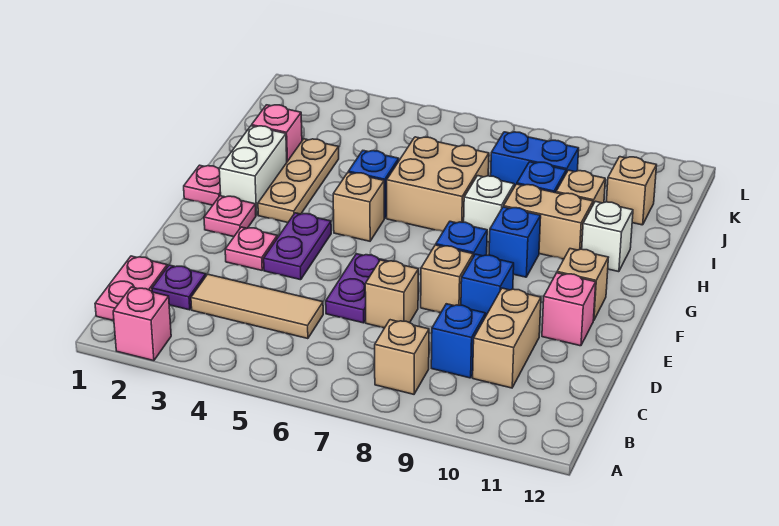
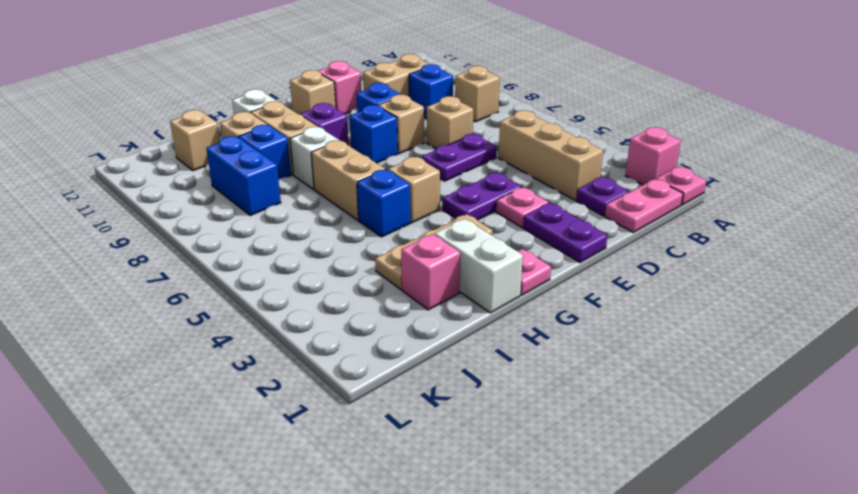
tan 1x3 tile [191,274,323,339] -> tan 1x3 brick [499,110,603,200]
none -> purple 1x2 plate [523,203,607,262]
pink 1x1 plate [204,196,256,237] -> pink 1x1 plate moved to [656,167,706,205]
white 1x2 brick [219,126,287,215] -> white 1x2 brick turned to [435,219,523,313]
blue 1x1 brick [489,207,541,277] -> purple 1x1 brick [300,103,349,146]
tan 2x2 brick [387,137,489,231] -> tan 1x2 brick [311,140,385,220]

